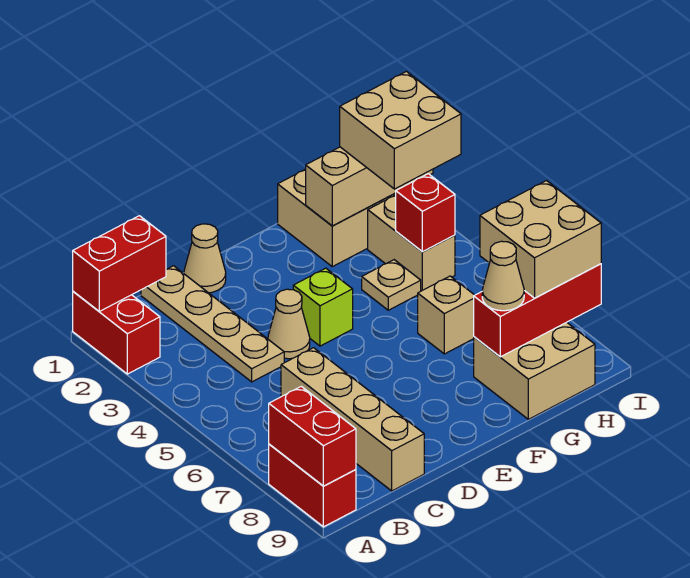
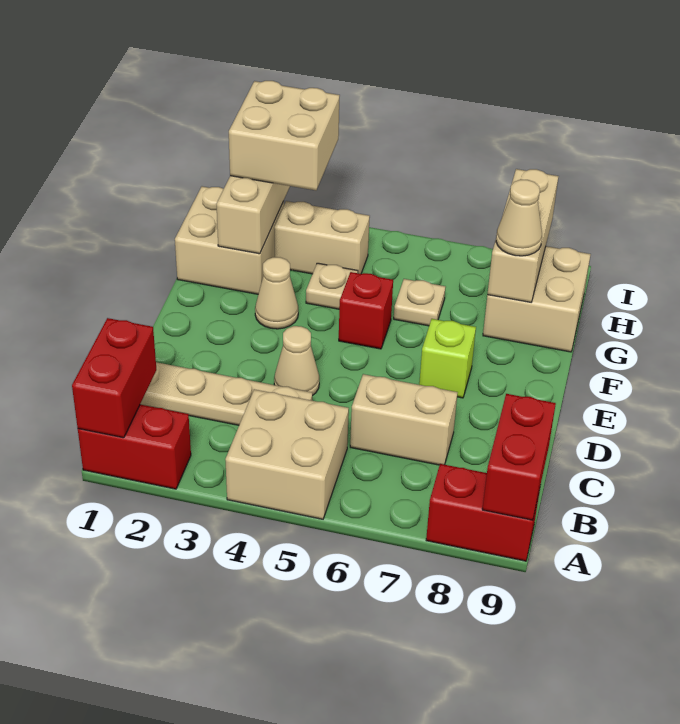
red 1x2 brick [269,386,356,486] -> red 1x2 brick turned to [482,394,556,520]
tan 1x4 brick [281,348,424,491] -> tan 1x2 brick [350,374,458,465]
tan 1x1 cone [184,224,226,293] -> tan 1x1 cone moved to [255,257,298,329]
lime 1x1 brick [293,268,353,346] -> lime 1x1 brick moved to [419,319,476,398]
tan 1x1 brick [418,276,474,354] -> tan 1x1 plate [394,279,445,326]
red 1x3 brick [474,264,601,357] -> tan 1x3 brick [487,169,559,302]
red 1x1 brick [396,174,455,252] -> red 1x1 brick moved to [339,272,393,349]
tan 2x2 brick [480,181,601,298] -> tan 2x2 brick moved to [225,389,349,519]

